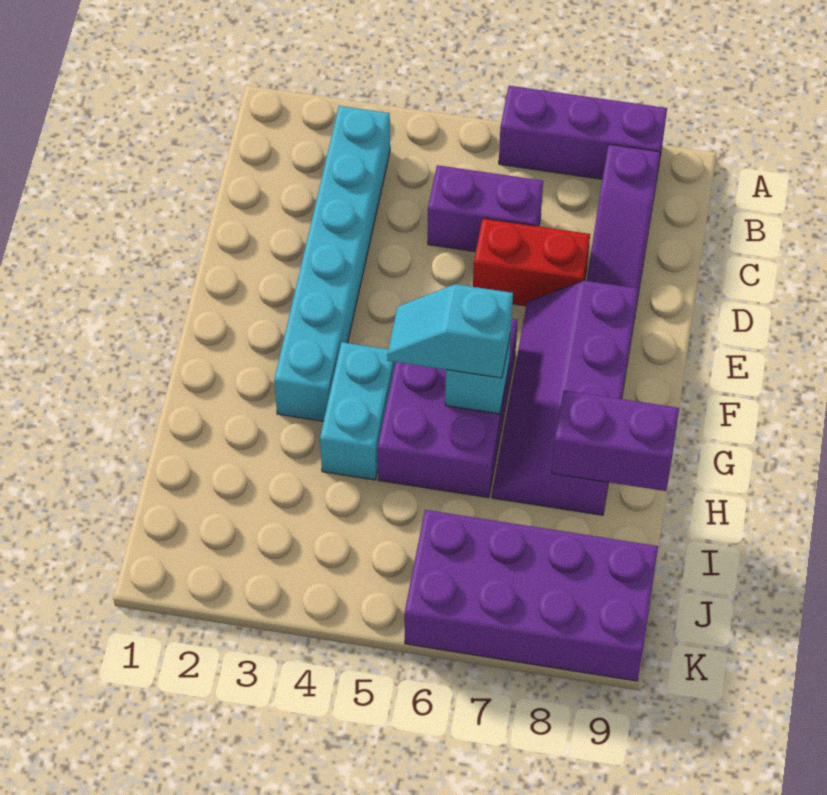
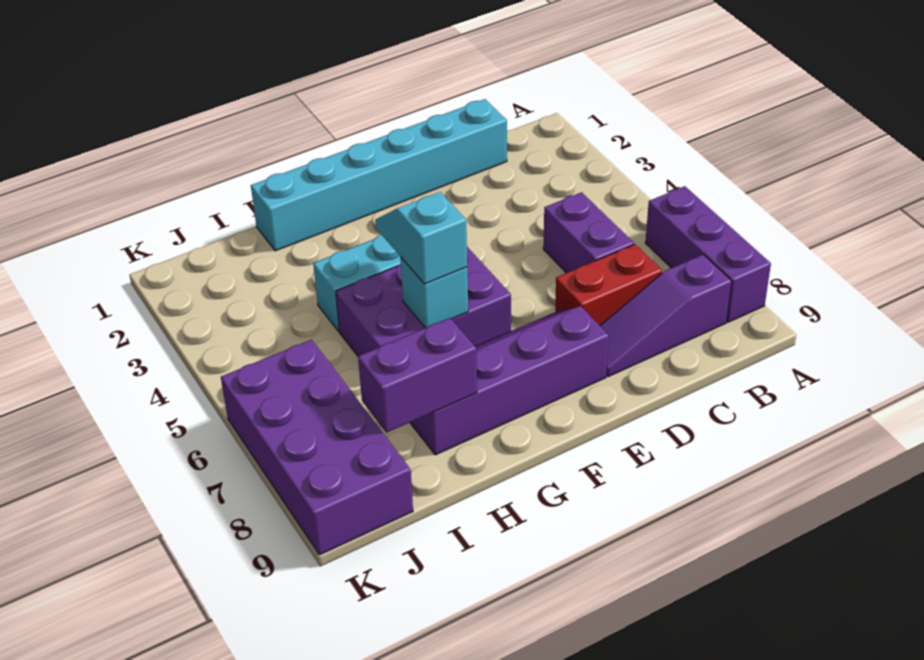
cyan 1x6 brick [274,106,390,421] -> cyan 1x6 brick moved to [251,99,507,251]
red 1x2 brick [473,218,590,306] -> red 1x2 brick turned to [555,244,662,326]
purple 1x2 brick [552,390,679,491] -> purple 1x2 brick turned to [358,318,477,433]

